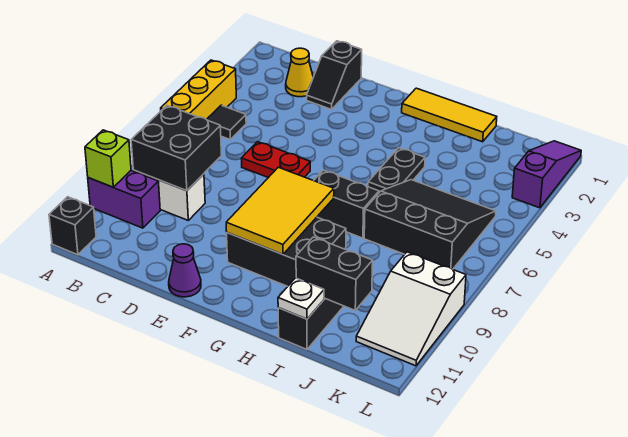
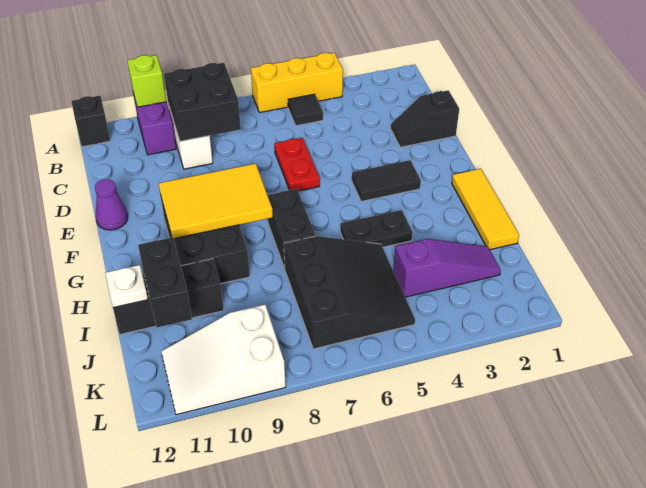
yellow 1x1 cone [286,48,313,97] -> none
none -> black 1x2 tile [352,160,421,202]
purple 1x3 slope [512,141,581,208] -> purple 1x3 slope moved to [393,239,501,297]

